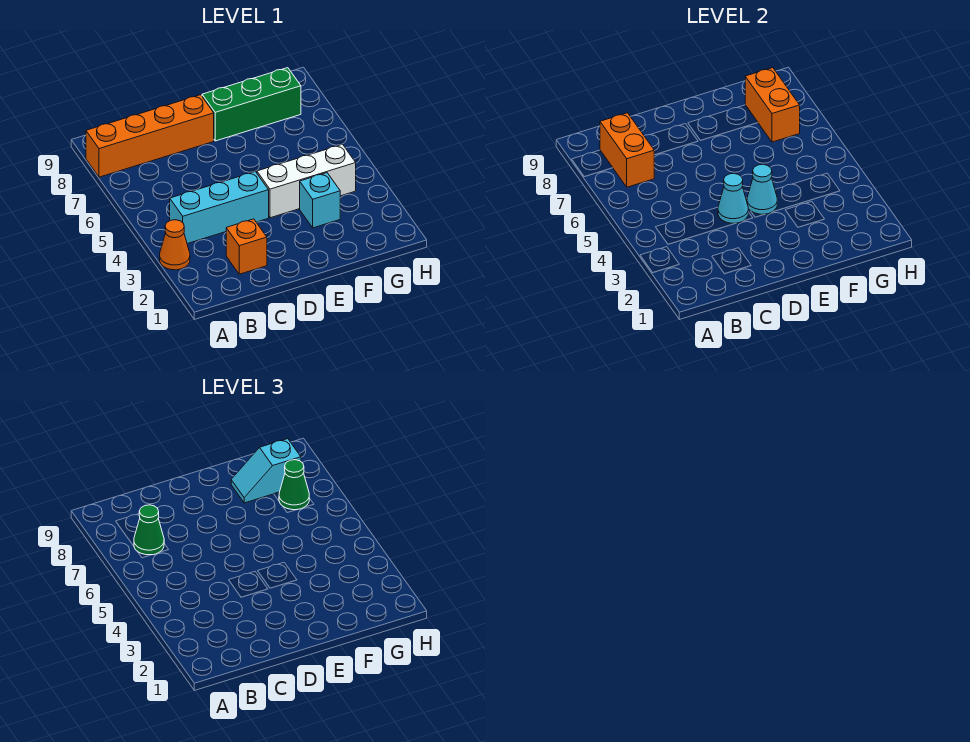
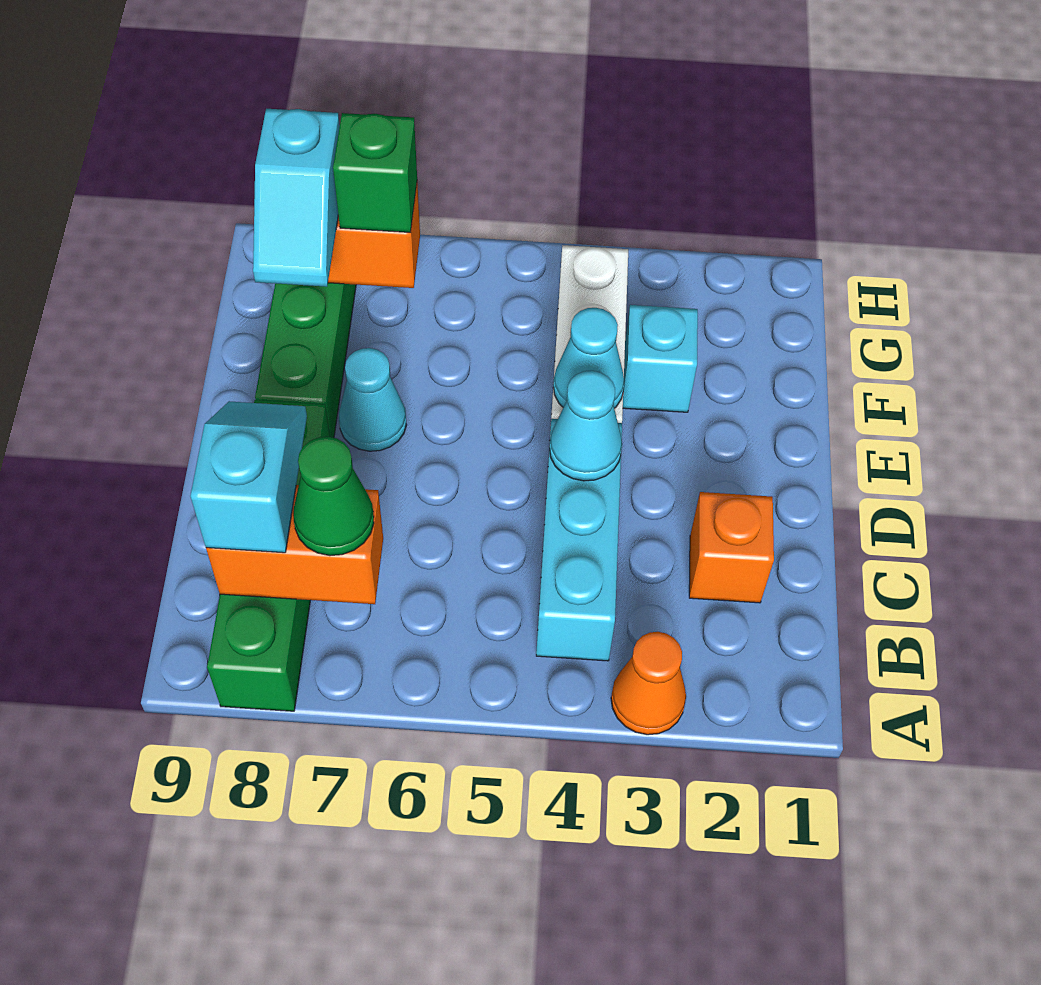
orange 1x4 brick [86,95,214,177] -> green 1x4 brick [207,400,330,711]
none -> cyan 1x2 slope [191,401,307,553]
none -> cyan 1x1 cone [339,348,406,451]
green 1x1 cone [279,460,309,510] -> green 1x1 brick [333,113,417,233]

